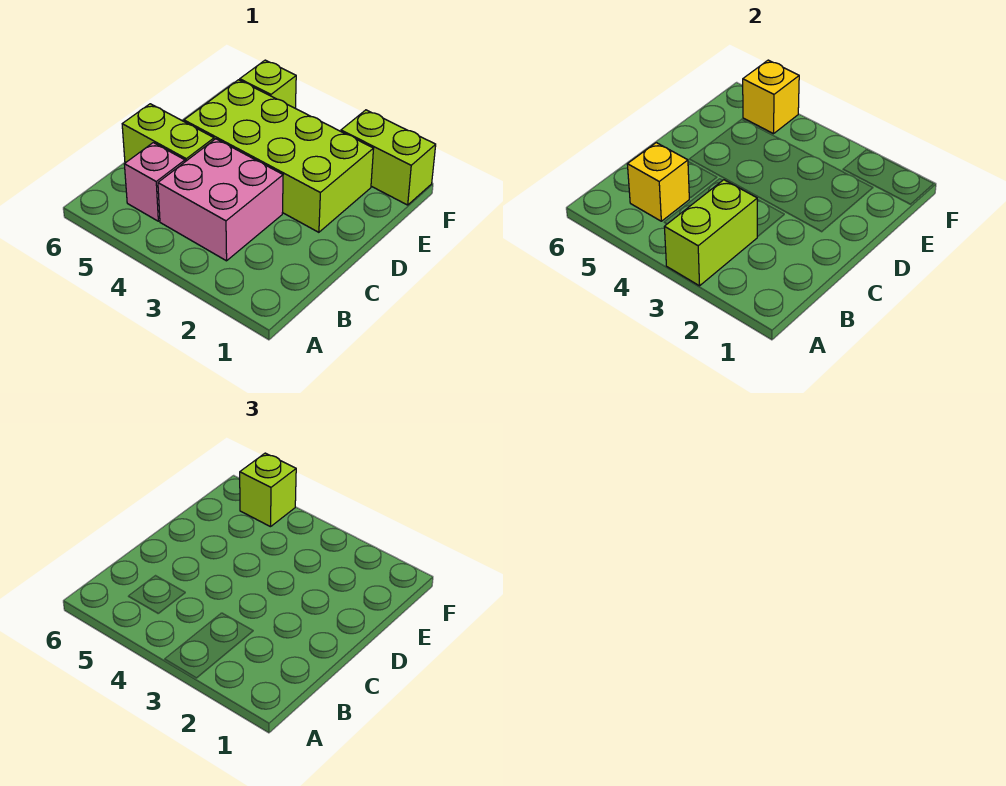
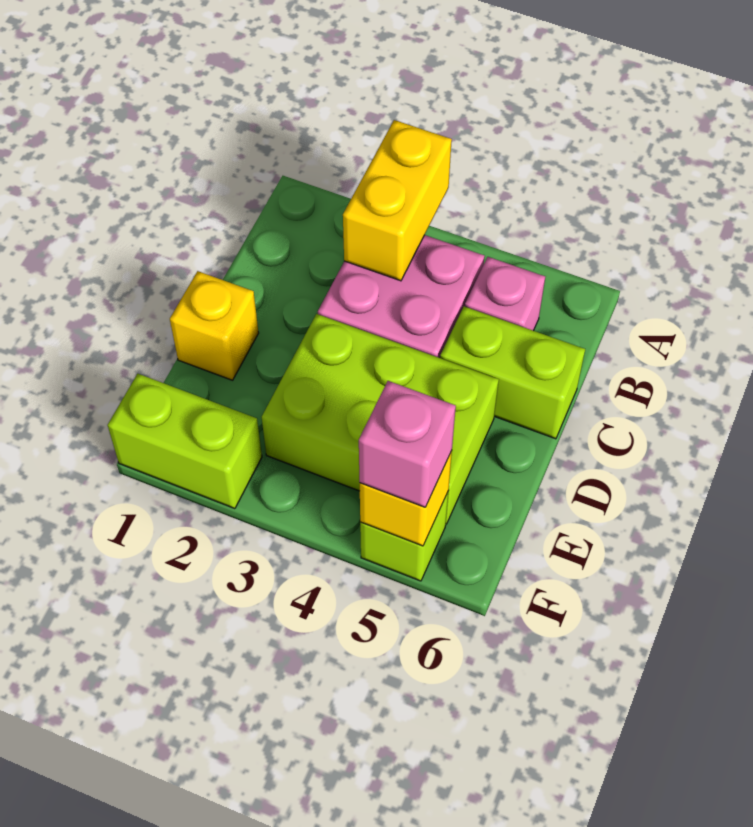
lime 1x2 brick [664,180,757,286] -> yellow 1x2 brick [343,120,452,281]
yellow 1x1 brick [627,143,689,221] -> yellow 1x1 brick moved to [170,271,259,380]
lime 2x4 brick [184,80,374,232] -> lime 2x3 brick [262,314,499,524]
lime 1x1 brick [240,453,296,527] -> pink 1x1 brick [359,381,456,507]

